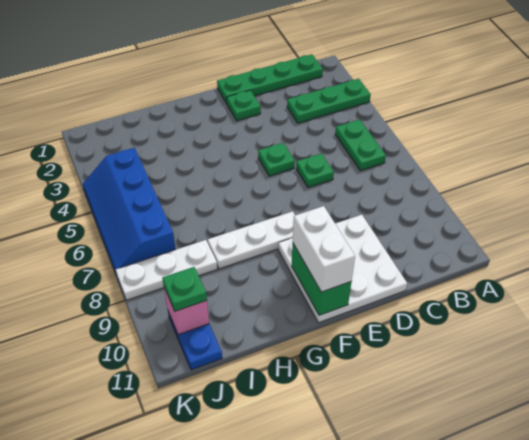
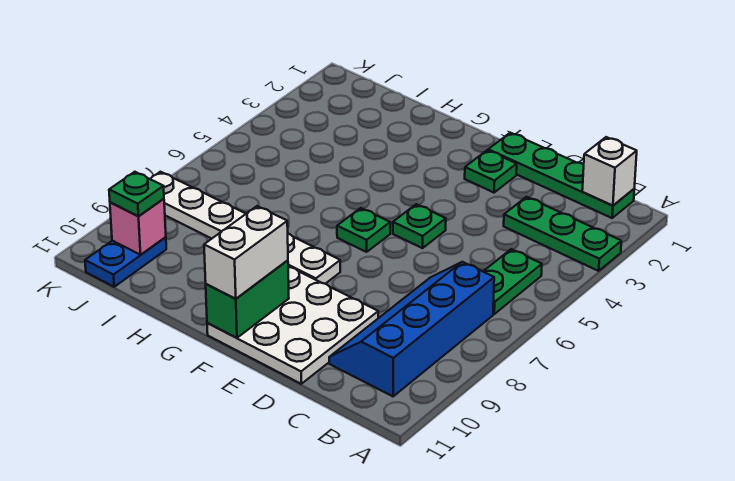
none -> white 1x1 brick [582,137,637,206]
green 1x1 plate [296,154,334,188] -> green 1x1 plate moved to [337,208,390,252]
blue 2x4 slope [83,148,176,272] -> blue 2x4 slope moved to [329,262,494,396]

